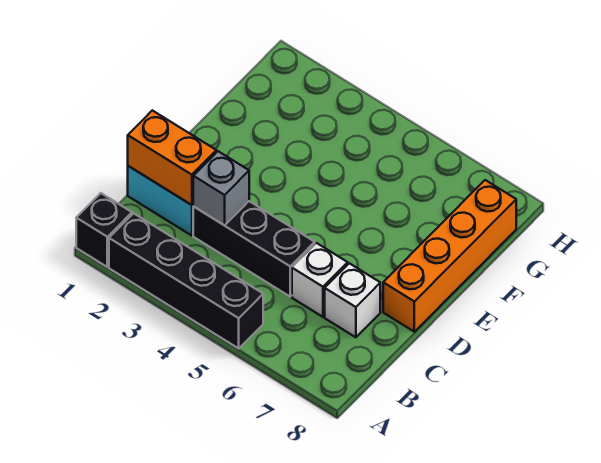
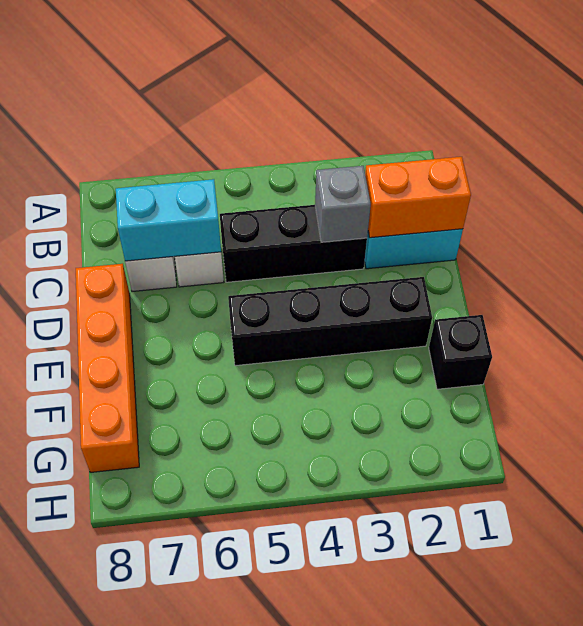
black 1x1 brick [76,193,132,267] -> black 1x1 brick moved to [429,315,492,389]
black 1x4 brick [109,213,263,348] -> black 1x4 brick moved to [228,277,432,366]
none -> cyan 1x2 brick [116,179,221,261]

